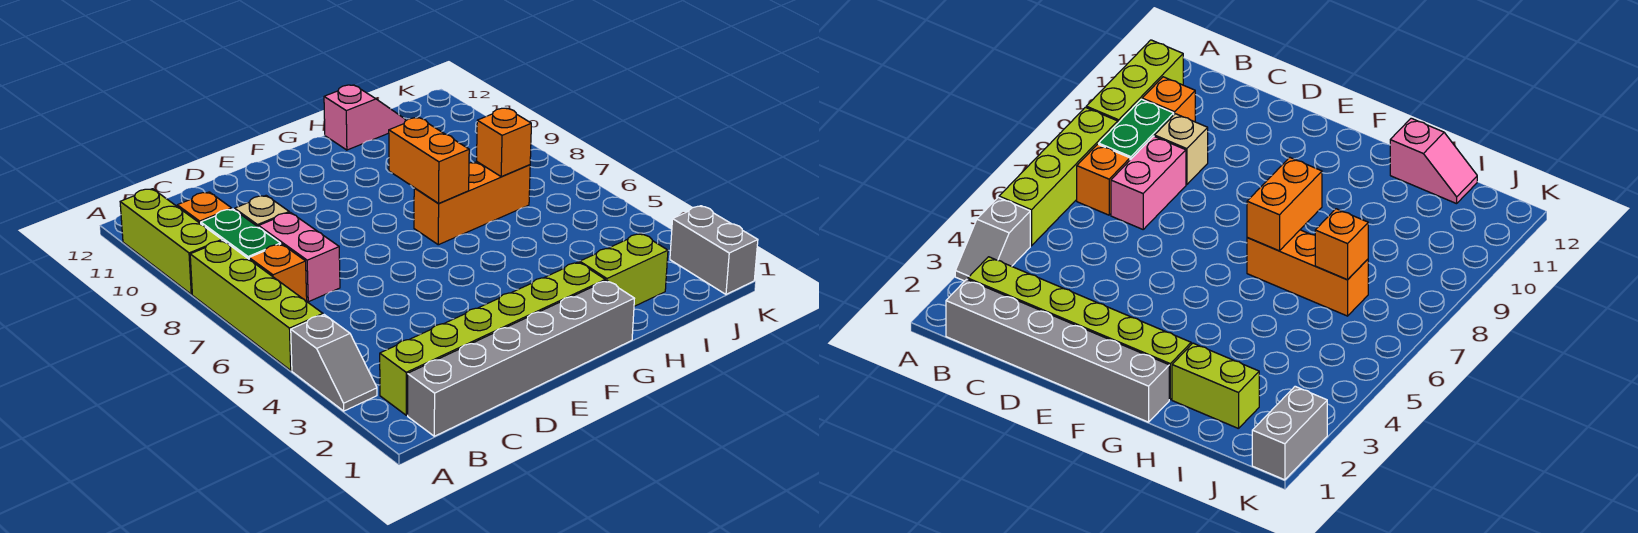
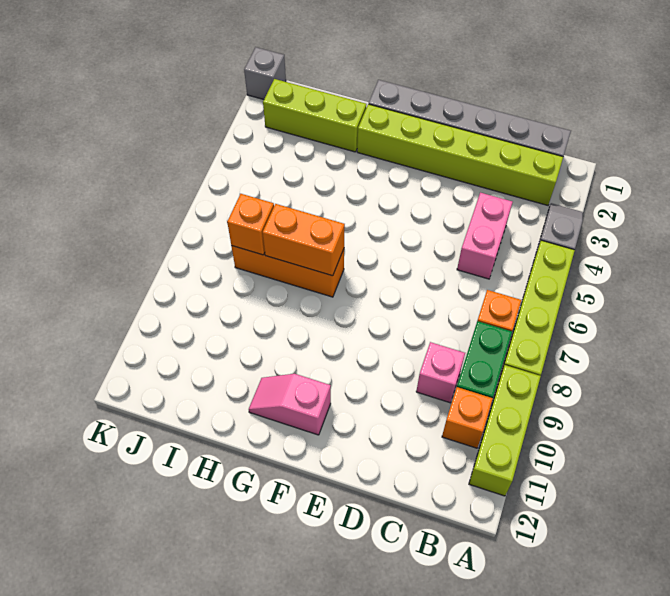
pink 1x2 brick [259,212,340,302] -> pink 1x2 brick moved to [457,193,513,279]
tan 1x1 brick [235,196,289,227] -> pink 1x1 brick [416,342,465,403]
orange 1x2 brick [389,118,469,204] -> orange 1x2 brick turned to [263,204,345,276]
lime 1x2 brick [580,233,668,306] -> lime 1x3 brick [263,79,366,152]
pink 1x2 slope [324,85,405,150] -> pink 1x2 slope moved to [249,374,331,435]
grey 1x2 brick [670,206,758,294] -> grey 1x1 brick [244,47,286,99]

